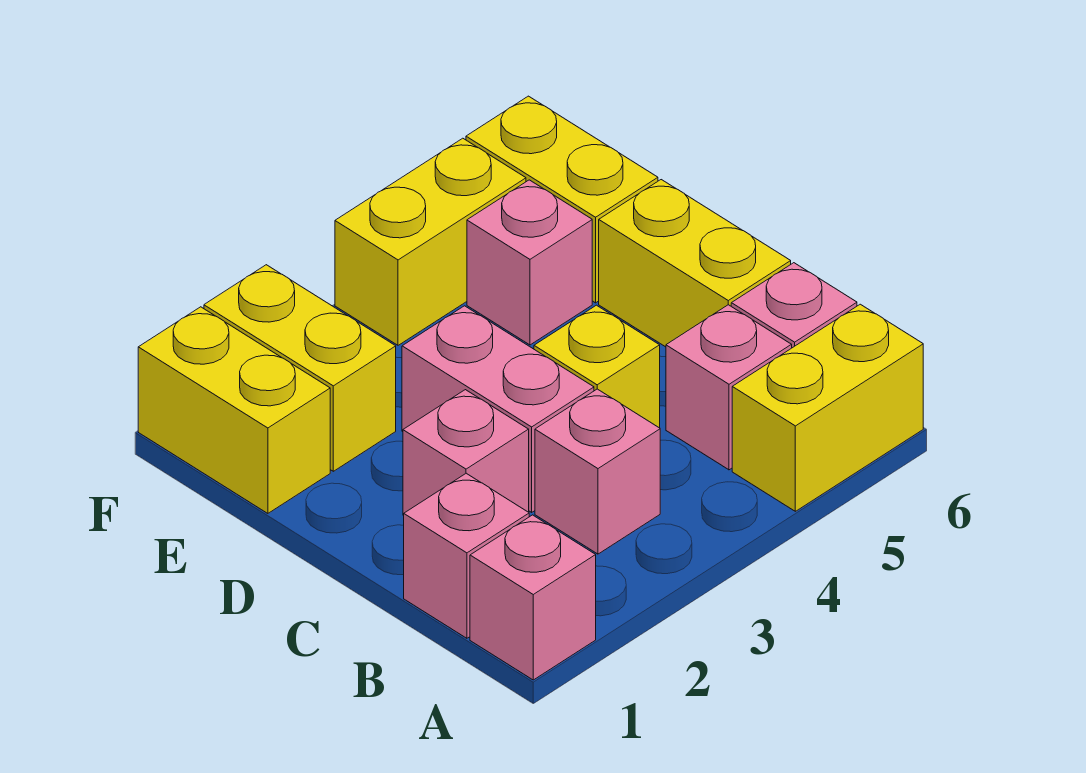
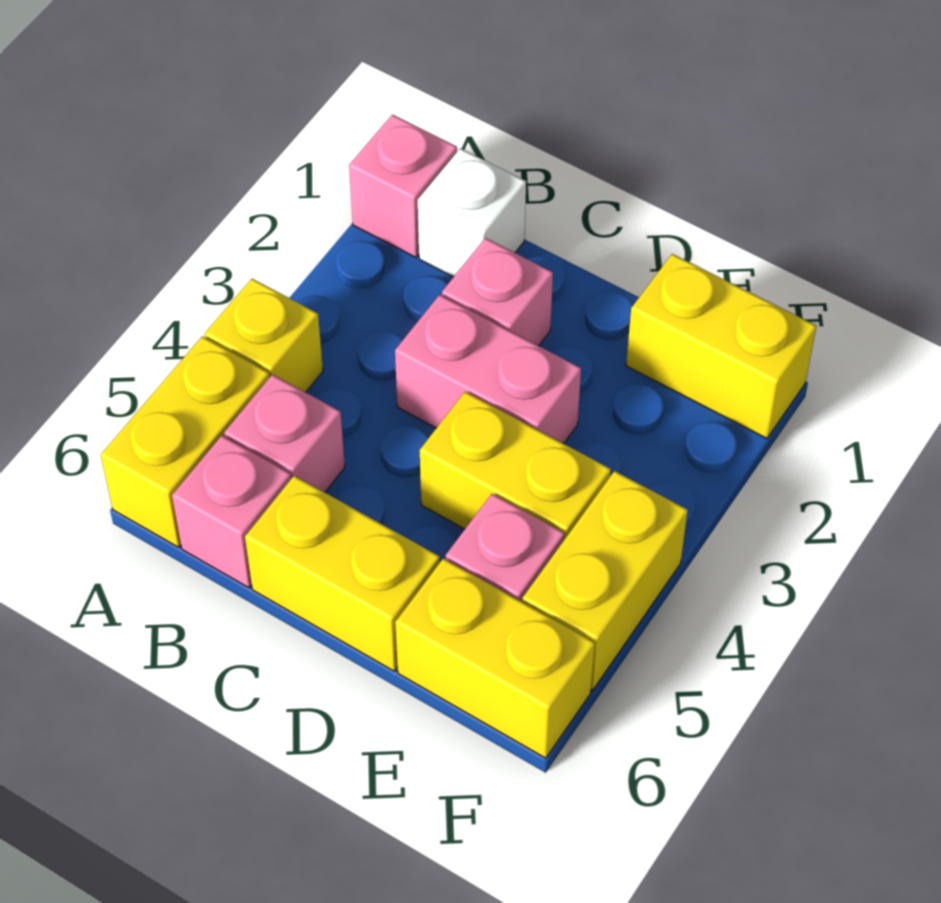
pink 1x1 brick [404,473,529,638] -> white 1x1 brick [418,148,526,277]
pink 1x1 brick [535,389,660,554] -> none
yellow 1x1 brick [534,305,660,428] -> yellow 1x1 brick moved to [205,279,323,392]
yellow 1x2 brick [204,265,396,471] -> yellow 1x2 brick moved to [420,392,611,540]

